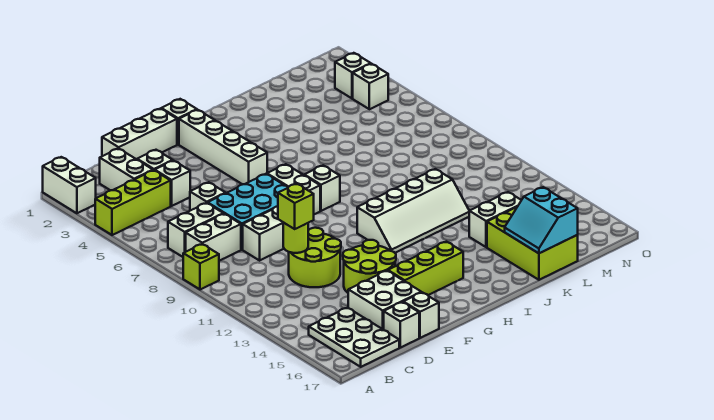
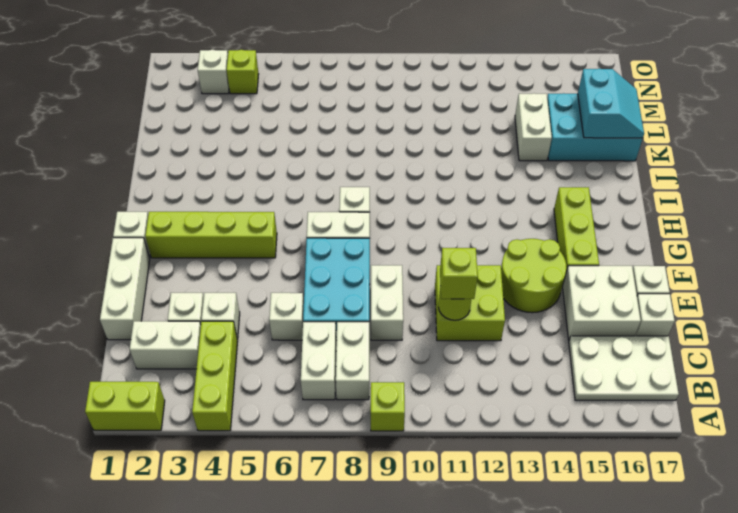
white 1x2 brick [43,157,96,213] -> lime 1x2 brick [85,382,165,430]
lime 2x2 round brick [289,228,341,287] -> lime 2x2 brick [435,265,505,341]
white 1x4 brick [179,110,267,184] -> lime 1x4 brick [145,212,277,258]
white 2x4 slope [357,169,469,253] -> none
lime 2x3 brick [487,206,578,280] -> cyan 2x3 brick [547,93,643,161]
cyan 2x2 slope [505,187,578,253] -> cyan 2x2 slope turned to [578,69,644,138]
white 1x1 brick [353,64,388,109] -> lime 1x1 brick [227,50,258,94]

